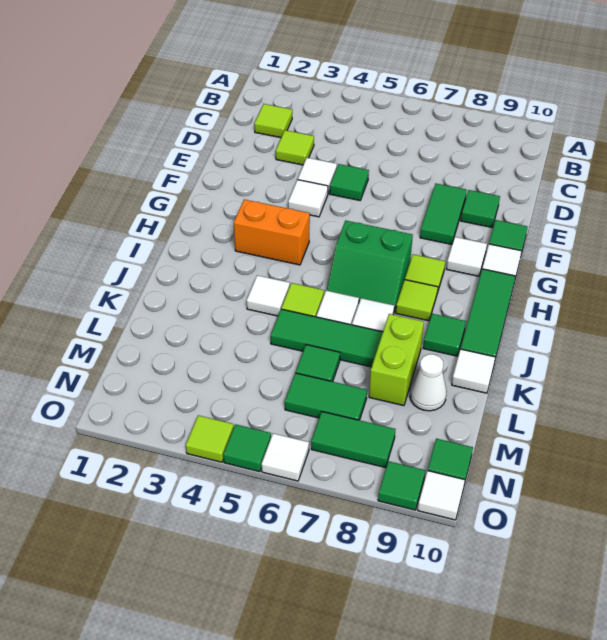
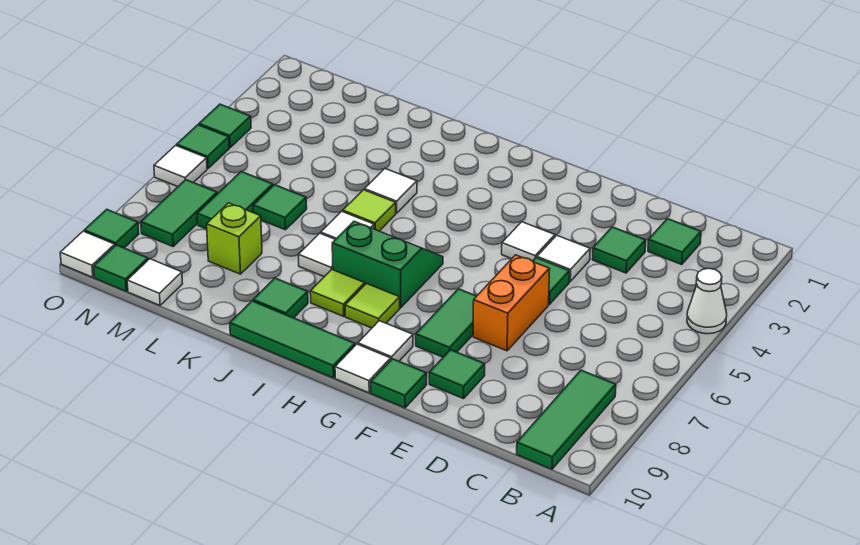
lime 1x1 tile [254,104,292,138] -> green 1x1 tile [648,219,701,264]
lime 1x1 tile [276,130,314,165] -> green 1x1 tile [592,227,646,273]
green 1x2 tile [420,184,467,244] -> green 1x2 tile turned to [416,289,476,357]
orange 1x2 brick [234,199,310,265] -> orange 1x2 brick moved to [473,255,550,351]
green 2x2 slope [327,221,413,311] -> green 2x2 slope turned to [332,221,443,308]
green 1x3 tile [271,309,383,367] -> green 1x3 tile moved to [517,370,616,469]
lime 1x2 brick [369,314,424,406] -> lime 1x1 brick [207,203,262,274]
white 1x1 tile [452,349,495,393] -> white 1x1 tile moved to [127,259,183,305]
white 1x1 cone [410,354,447,411] -> white 1x1 cone moved to [687,269,727,334]
lime 1x1 tile [186,415,234,462] -> green 1x1 tile [199,104,251,147]

